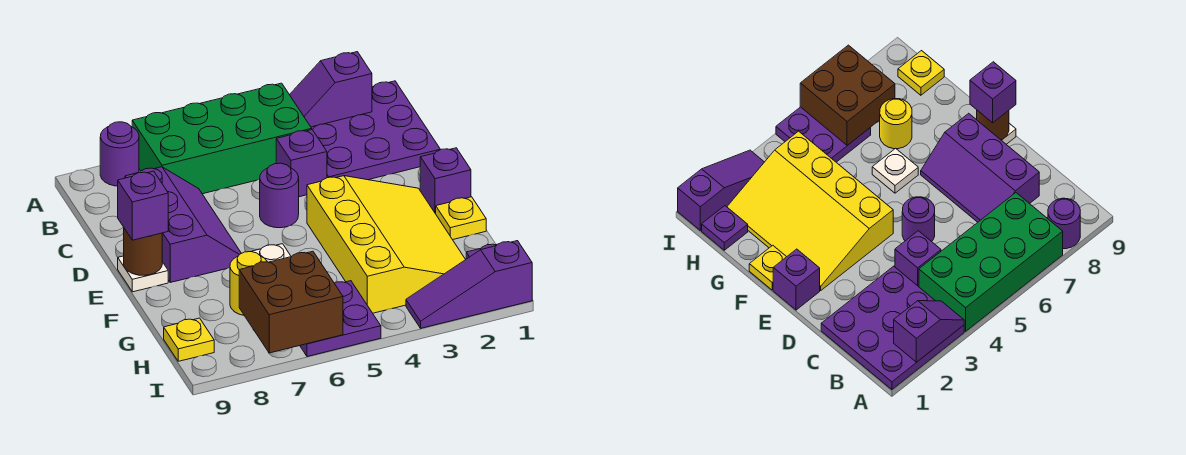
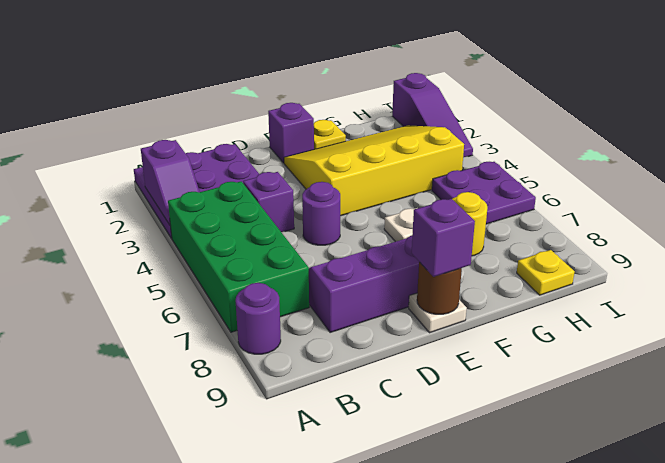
purple 1x1 plate [702,206,748,250] -> none
brown 2x2 brick [239,251,343,353] -> none

